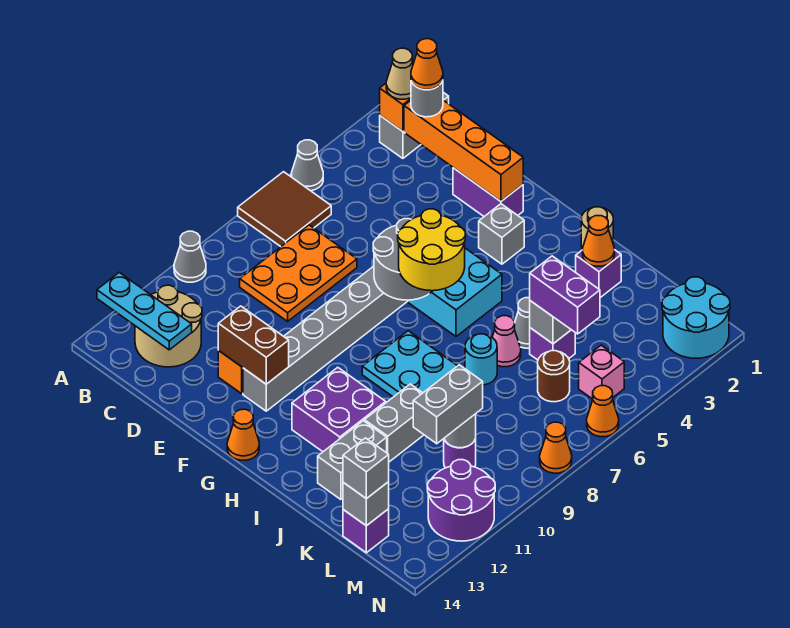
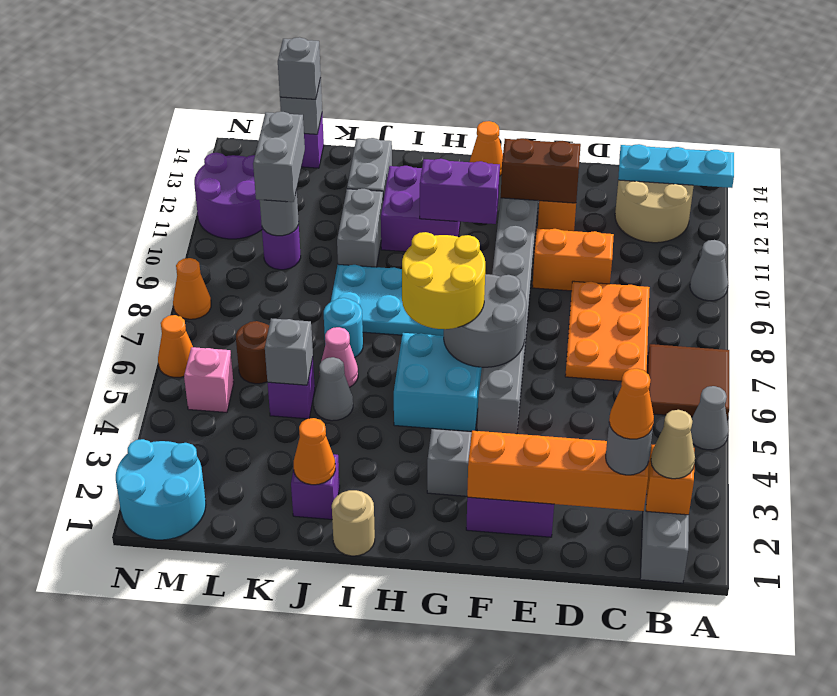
none -> orange 1x2 brick [532,229,614,291]
purple 1x2 brick [530,256,600,334] -> purple 1x2 brick moved to [420,159,500,224]

